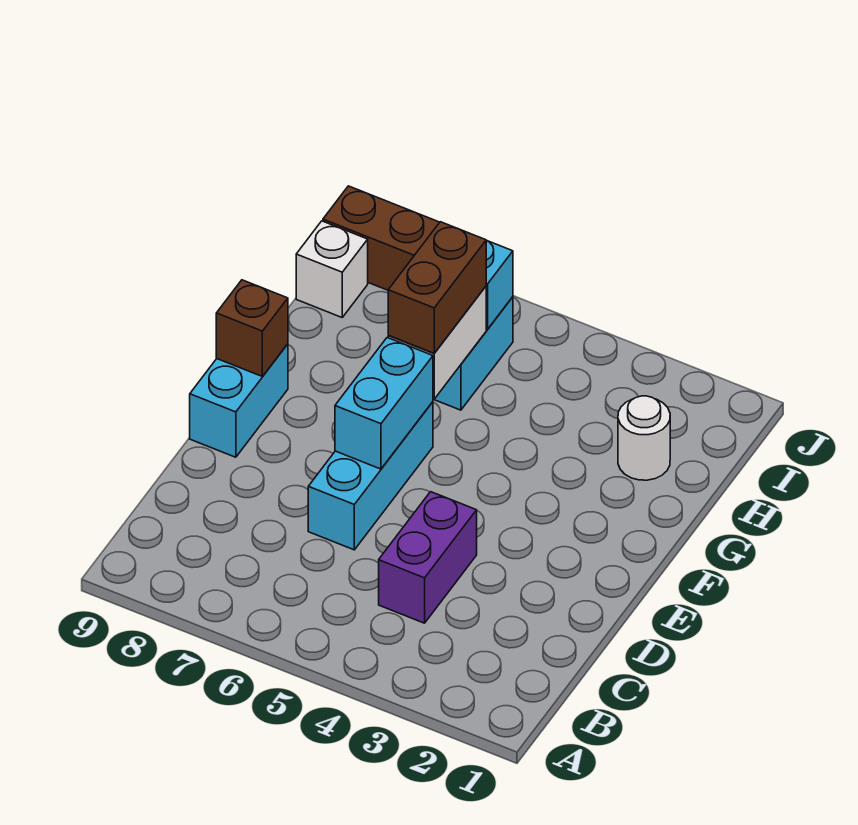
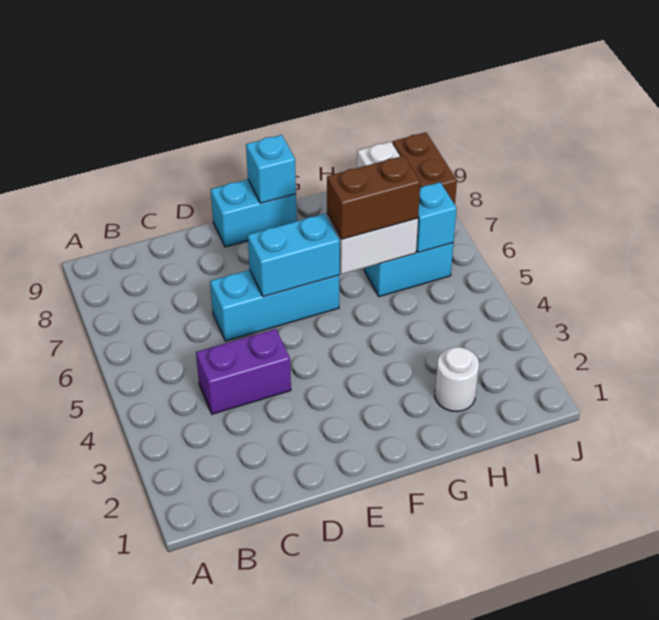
brown 1x1 brick [216,280,288,377] -> cyan 1x1 brick [246,135,296,203]

